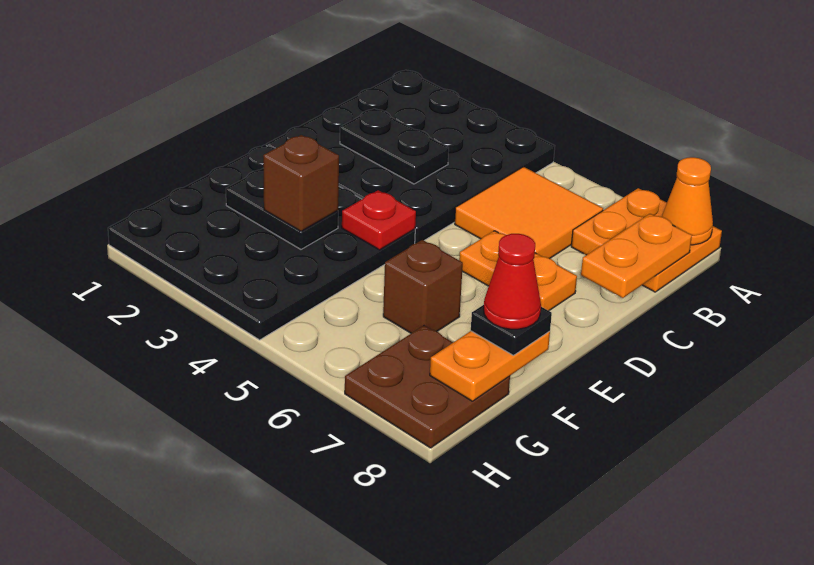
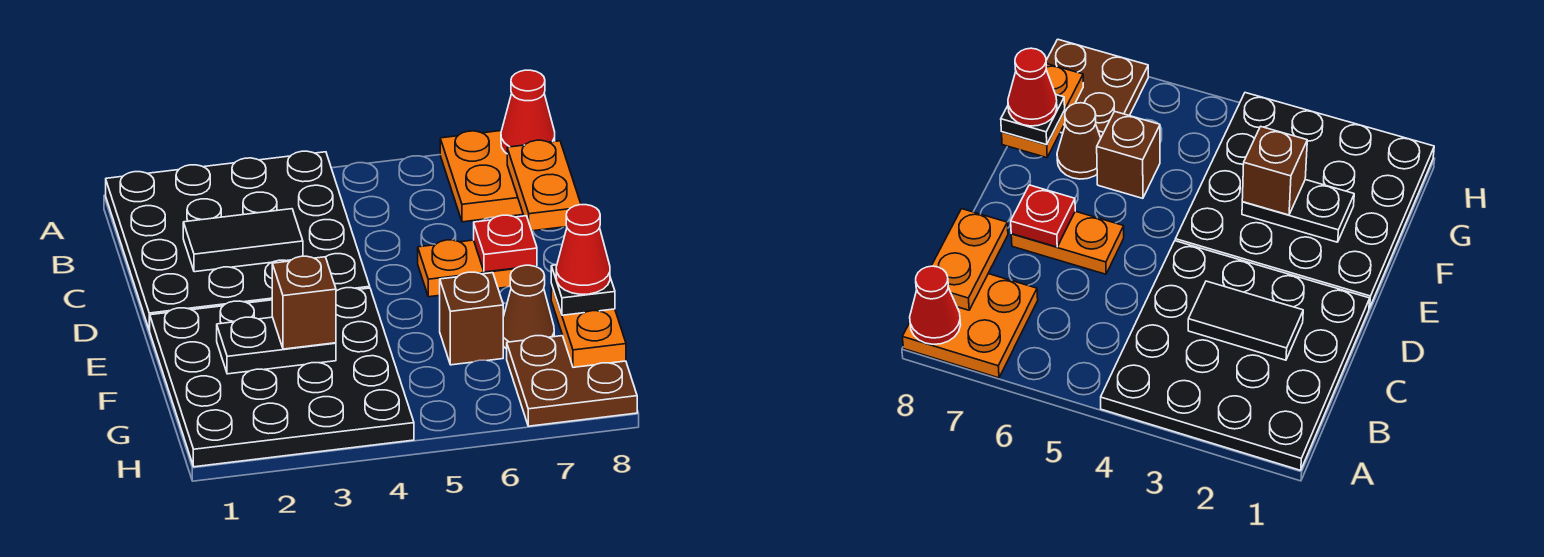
orange 1x1 cone [662,157,713,245] -> red 1x1 cone [501,70,555,153]
orange 2x2 tile [455,167,603,258] -> none
black 1x2 plate [340,108,449,184] -> black 1x2 tile [183,209,303,272]
red 1x1 plate [342,190,416,250] -> red 1x1 plate moved to [474,215,537,272]
none -> brown 1x1 cone [503,265,554,349]

